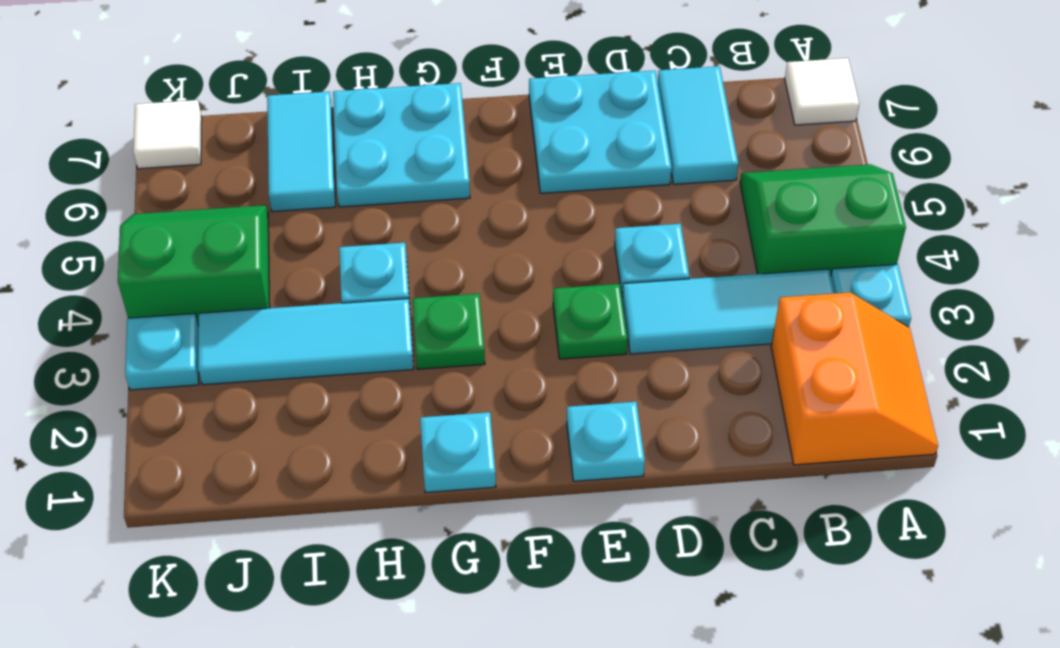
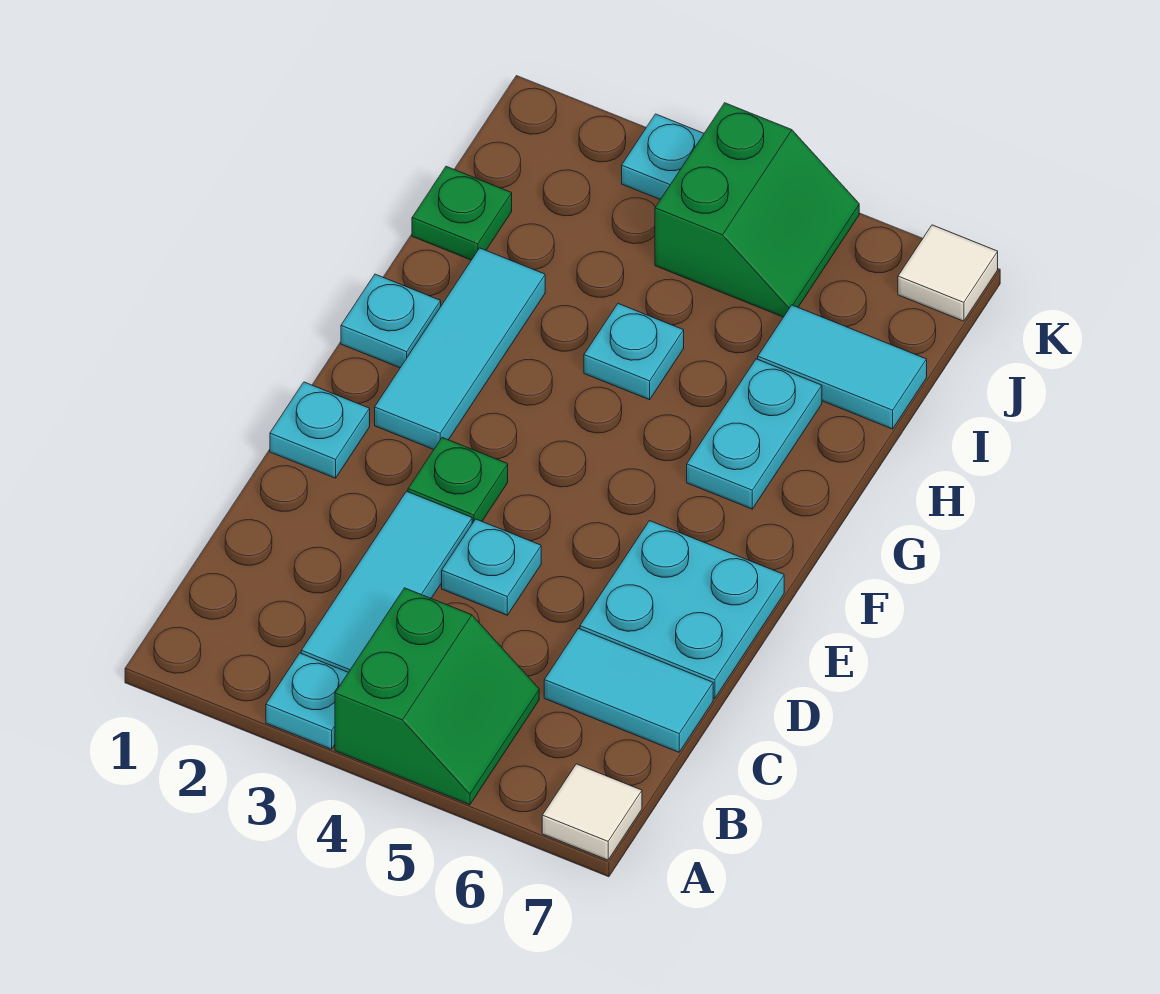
orange 2x2 slope [771,292,938,465] -> none
green 1x1 plate [412,294,485,369] -> green 1x1 plate moved to [412,166,512,260]
cyan 2x2 plate [333,83,470,207] -> cyan 1x2 plate [687,359,822,509]
cyan 1x3 tile [198,299,414,385] -> cyan 1x3 tile moved to [375,248,545,450]

